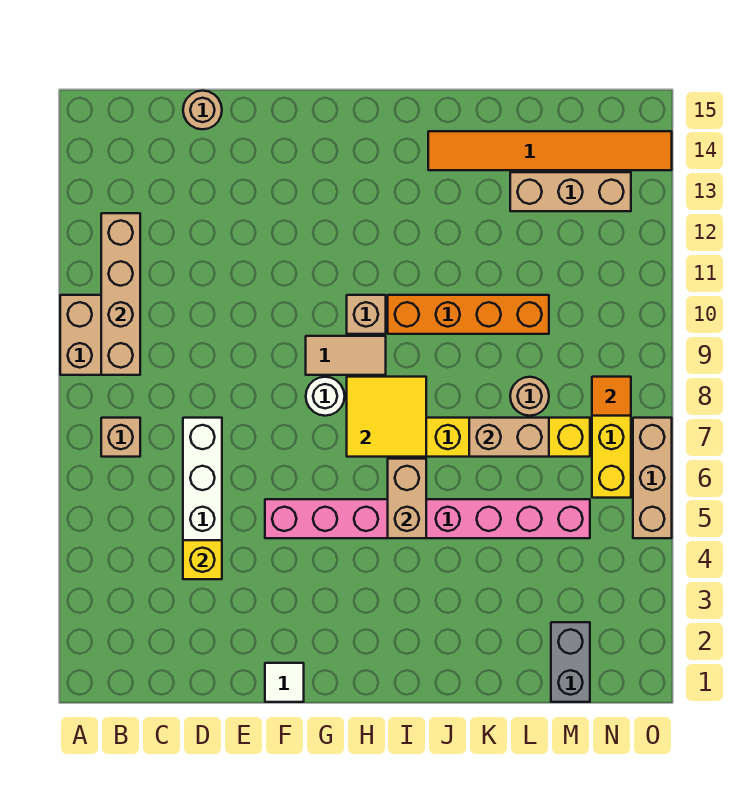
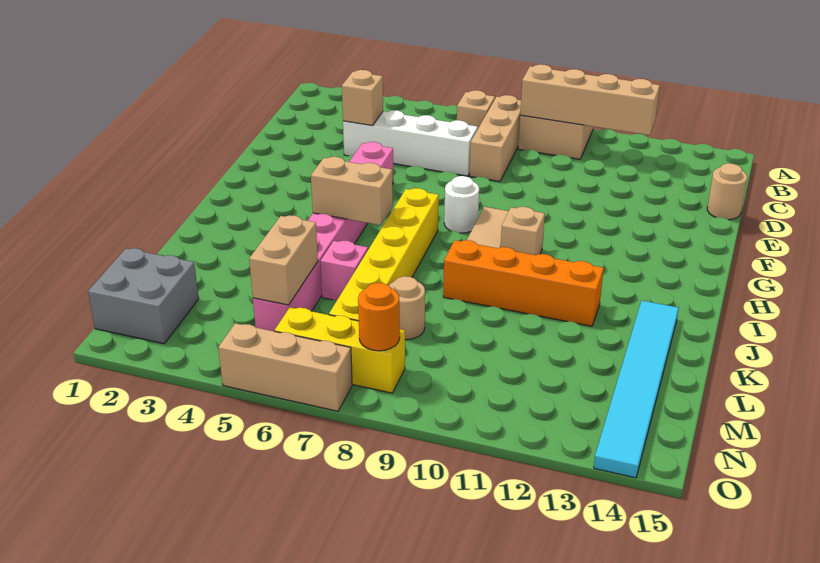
yellow 1x1 brick [183,540,222,579] -> tan 1x1 brick [342,70,383,126]
white 1x1 tile [265,663,304,702] -> none
yellow 2x2 tile [347,377,426,457] -> none
orange 1x4 brick [388,295,549,334] -> orange 1x4 brick turned to [443,240,604,326]
orange 1x6 tile [428,131,672,170] -> cyan 1x6 tile [594,301,679,478]
none -> pink 1x1 brick [320,241,368,300]
tan 1x2 brick [469,418,549,457] -> tan 1x2 brick moved to [249,215,318,305]
tan 1x3 brick [510,172,631,211] -> tan 1x3 brick moved to [469,95,521,182]
grey 1x2 brick [551,622,590,702] -> grey 2x2 brick [88,248,199,344]
orange 1x1 tile [592,377,631,416] -> orange 1x1 round brick [358,283,400,351]

